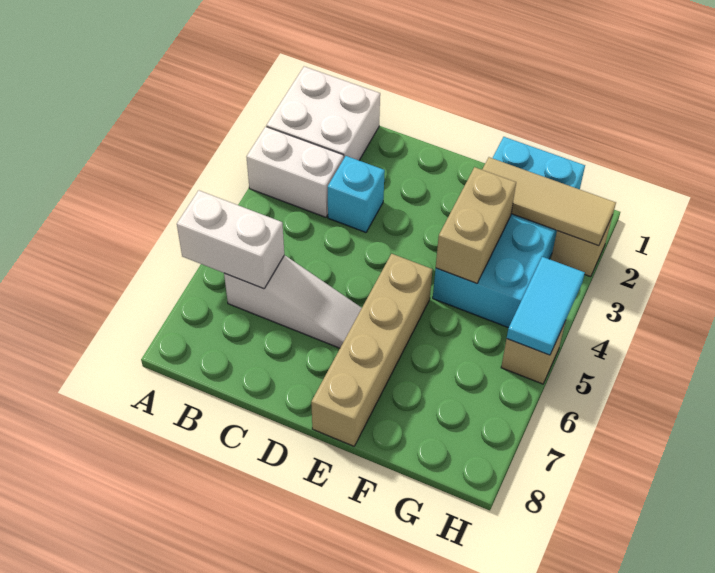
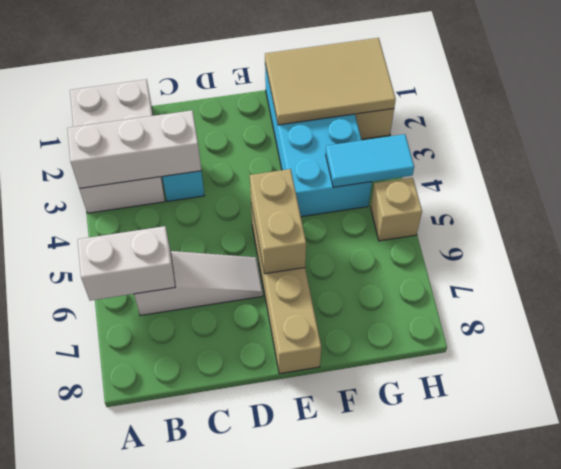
none -> white 1x3 brick [67,110,201,189]
tan 1x3 tile [482,157,616,246] -> tan 2x3 tile [265,38,396,125]
tan 1x2 brick [436,167,516,283] -> tan 1x2 brick moved to [250,169,306,274]
cyan 1x2 tile [507,257,585,355] -> cyan 1x2 tile turned to [326,134,414,187]

